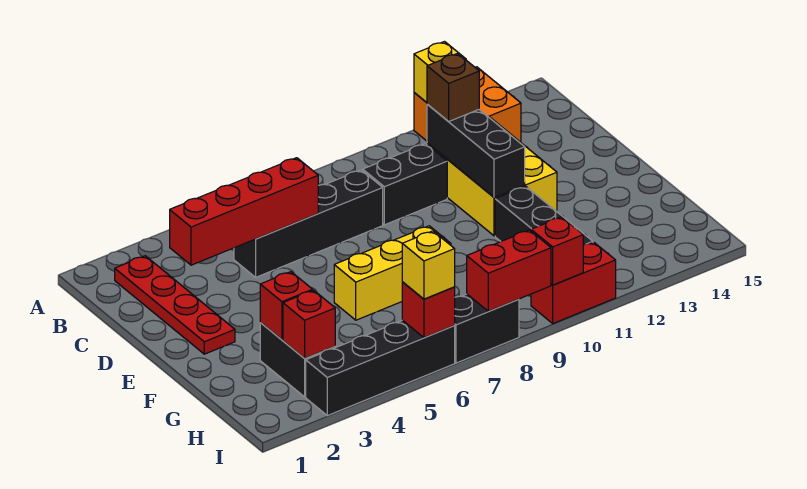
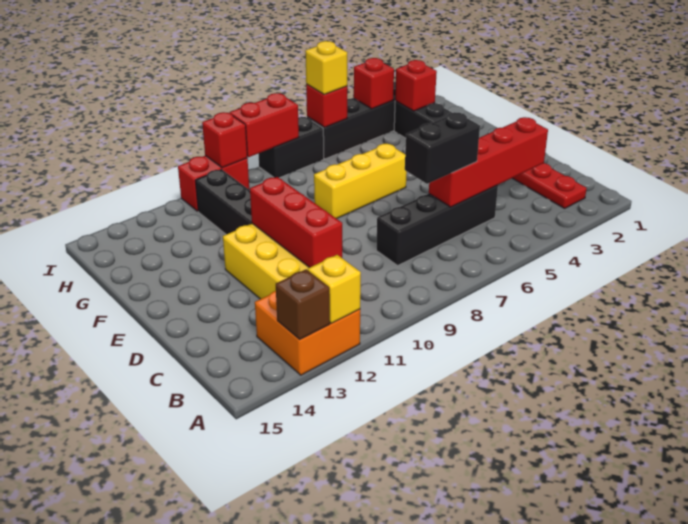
black 1x2 brick [363,144,447,225] -> black 1x2 brick moved to [405,112,480,184]
black 1x3 brick [427,105,525,197] -> red 1x3 brick [250,177,342,268]
brown 1x1 brick [427,53,479,121] -> brown 1x1 brick moved to [276,269,330,340]
red 1x1 brick [260,272,313,340] -> red 1x1 brick moved to [354,58,394,109]

